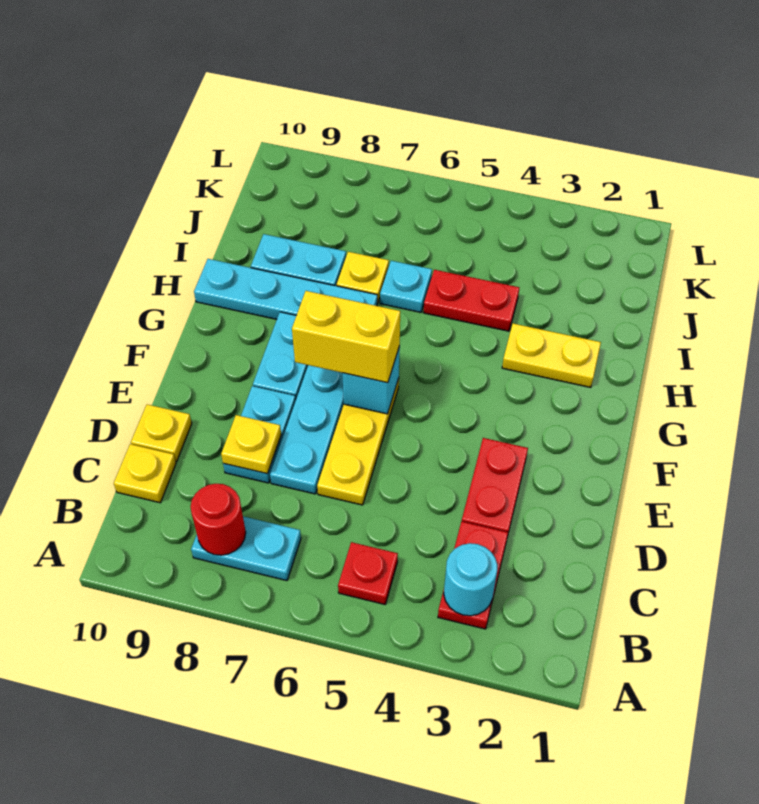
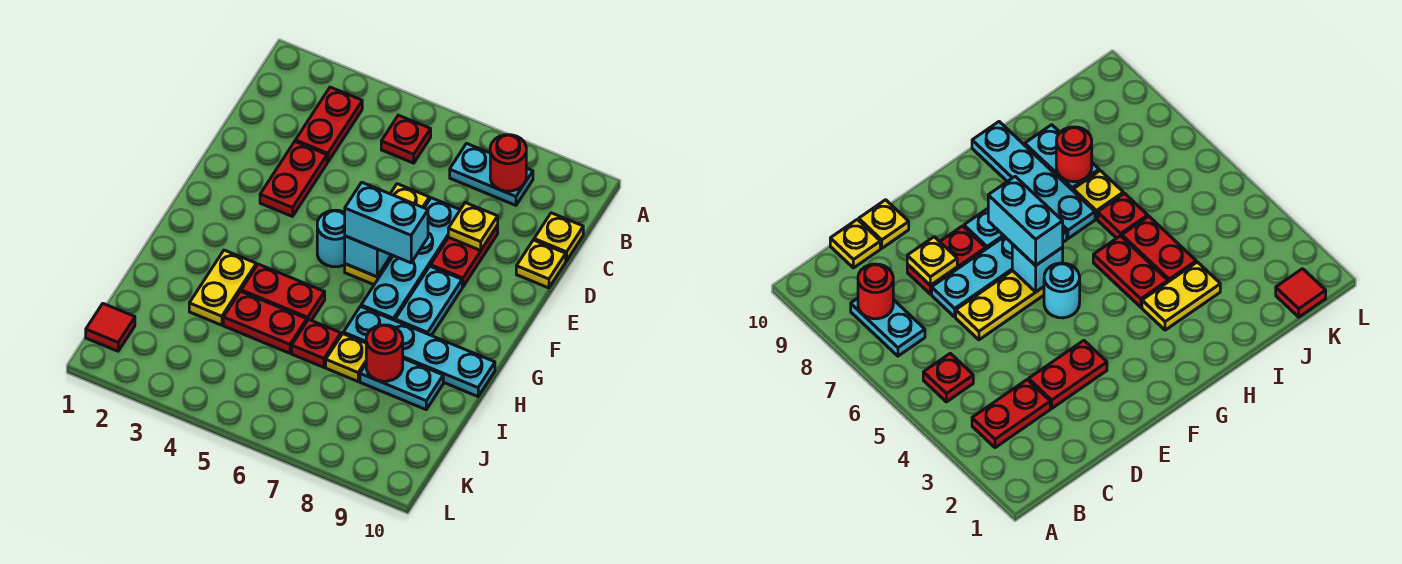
cyan 1x1 round brick [444,543,497,616] -> cyan 1x1 round brick moved to [317,210,345,267]
cyan 1x2 plate [223,386,296,483] -> red 1x2 plate [431,225,498,287]
yellow 1x2 brick [292,291,400,383] -> cyan 1x2 brick [345,182,428,263]
yellow 1x2 plate [502,324,601,388] -> yellow 1x2 plate turned to [189,250,256,325]
none -> red 1x2 plate [241,264,325,321]
cyan 1x1 plate [380,261,432,312] -> red 1x1 plate [292,320,341,367]
none -> red 1x1 round brick [366,325,403,381]
none -> red 1x1 tile [86,304,135,351]

